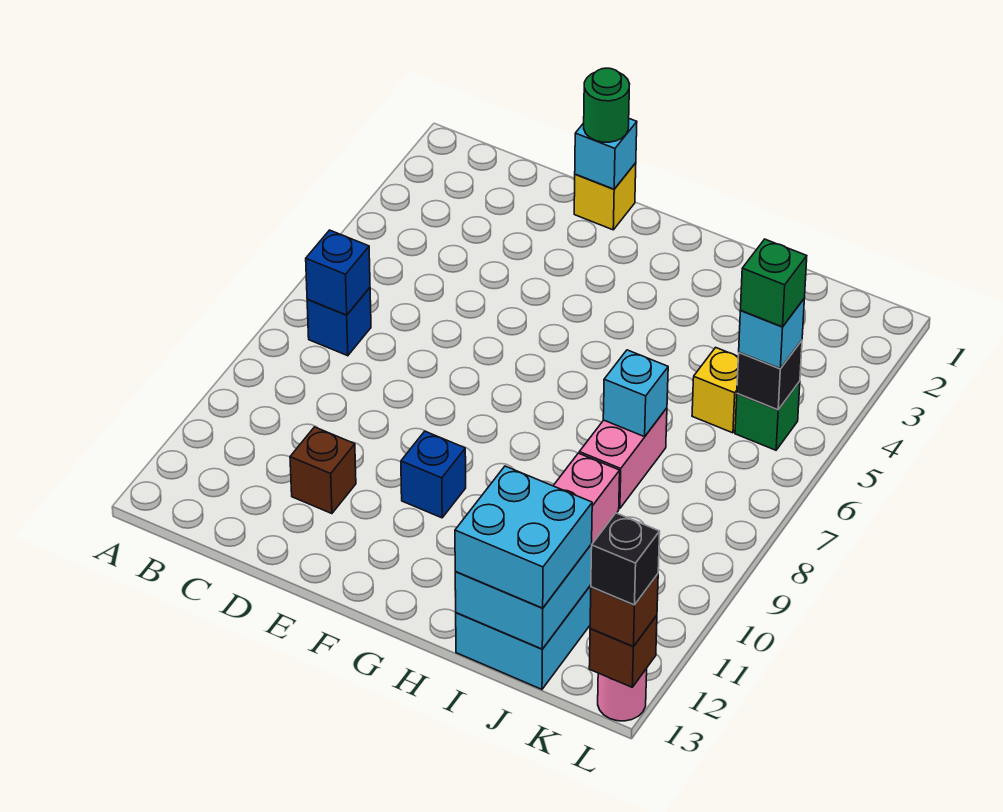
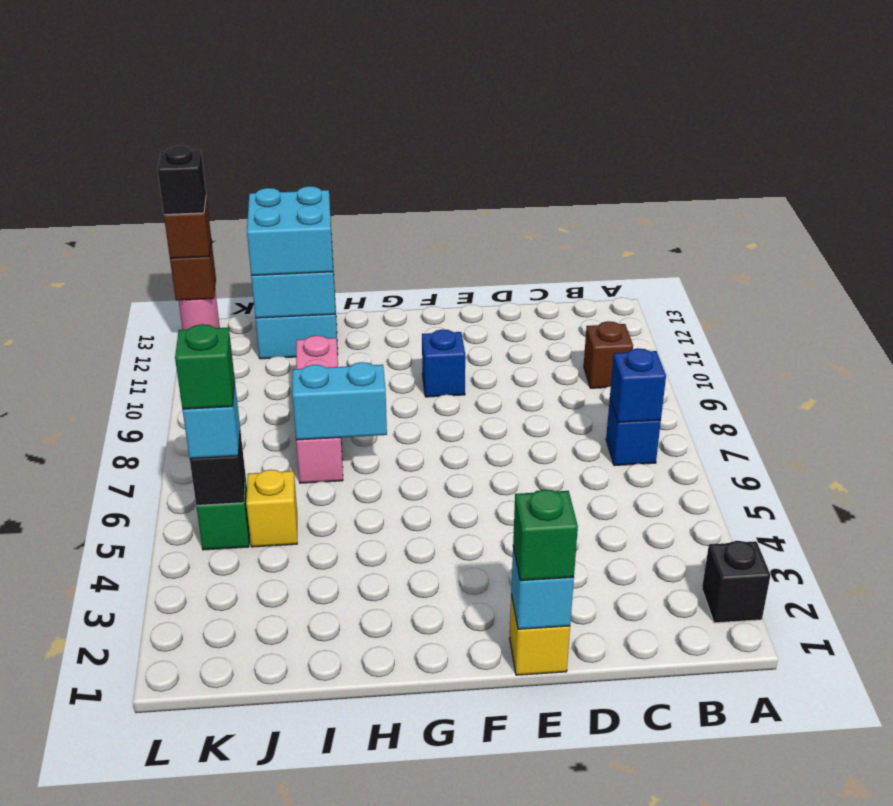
none -> black 1x1 brick [702,541,771,623]
brown 1x1 brick [290,427,356,514] -> brown 1x1 brick moved to [584,321,633,388]
green 1x1 round brick [584,68,629,142] -> green 1x1 brick [513,489,578,581]
cyan 1x1 brick [603,350,668,437] -> cyan 1x2 brick [292,362,387,440]

